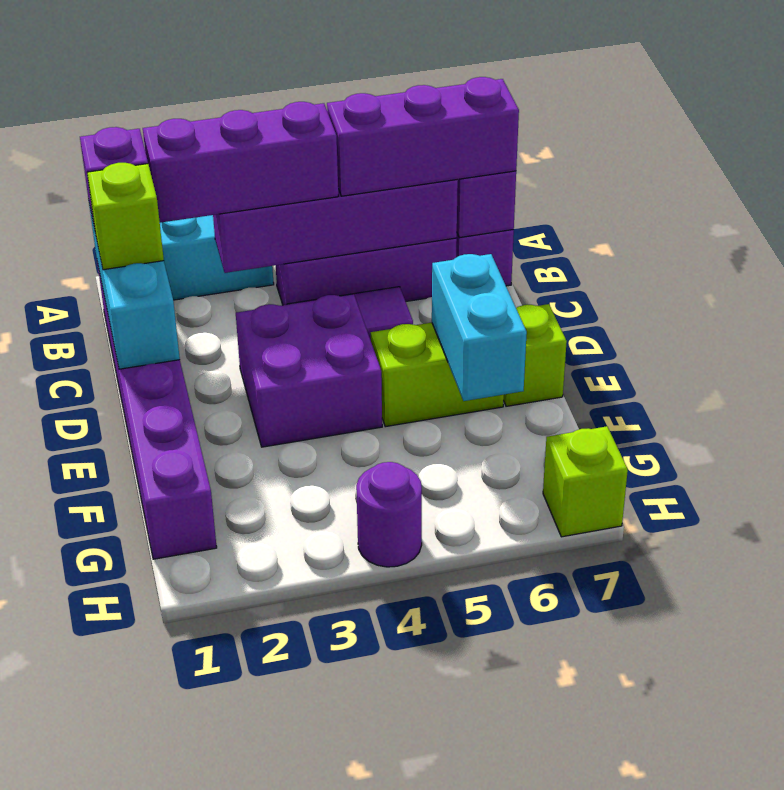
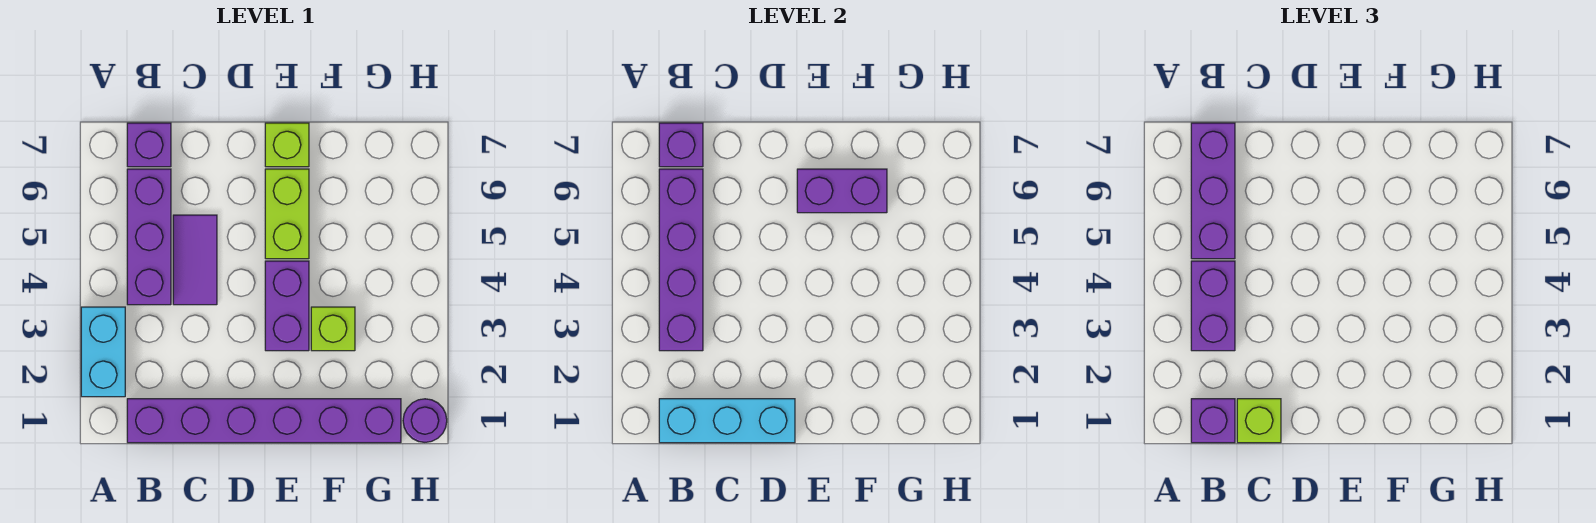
purple 1x3 brick [143,102,338,223] -> purple 1x2 brick [1191,261,1235,351]
purple 2x2 brick [236,294,382,447] -> purple 1x2 brick [265,261,309,351]
cyan 1x2 brick [432,254,527,401] -> purple 1x2 brick [797,169,887,213]
purple 1x1 round brick [356,462,422,567] -> purple 1x1 round brick moved to [403,399,447,442]
lime 1x1 brick [543,426,628,537] -> lime 1x1 brick moved to [311,307,355,351]

